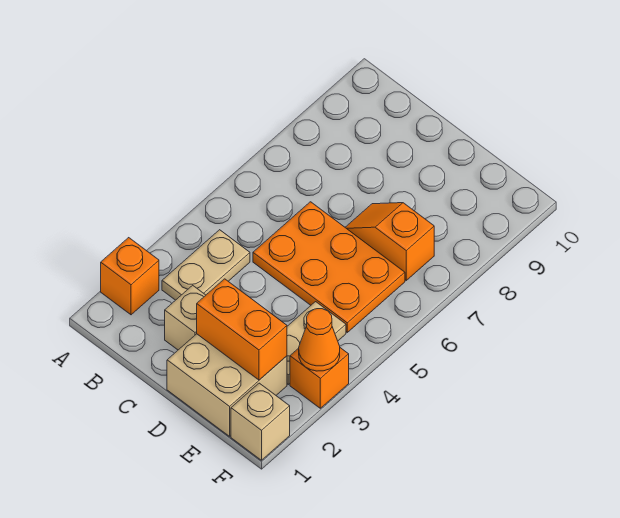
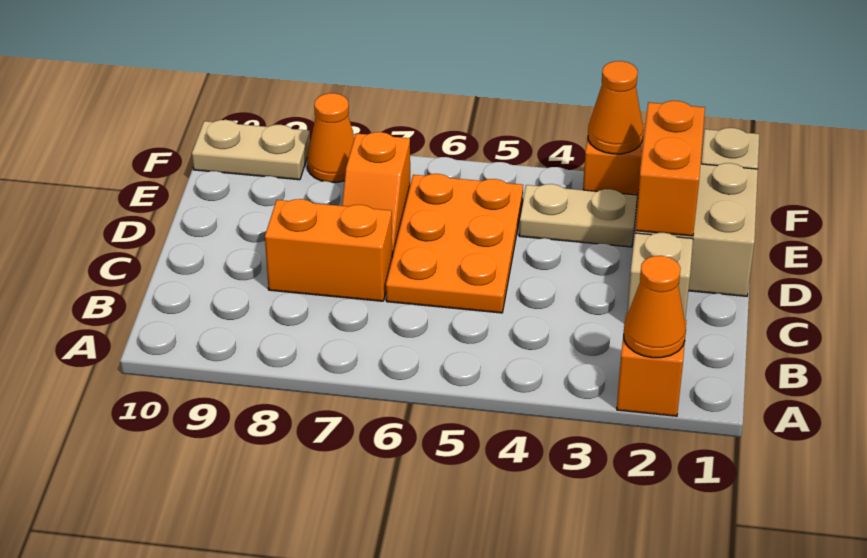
none -> orange 1x1 cone [624,256,686,358]
tan 1x2 plate [162,230,250,300] -> tan 1x2 plate moved to [192,120,310,180]
none -> orange 1x2 brick [265,199,392,301]
none -> orange 1x1 cone [307,93,355,182]

